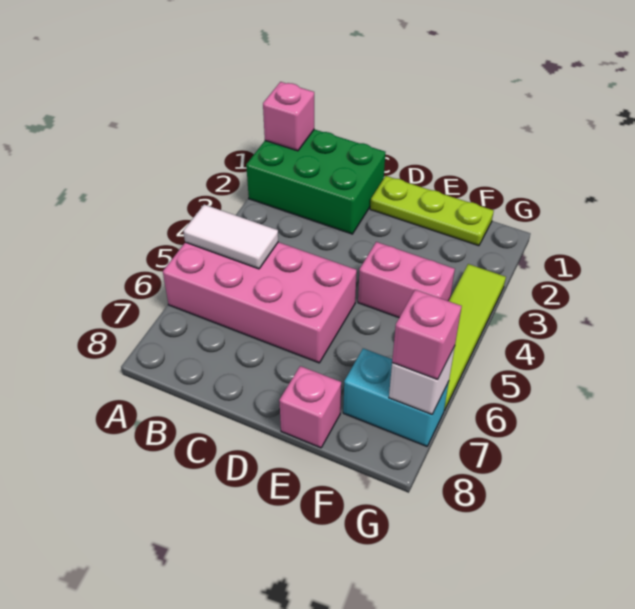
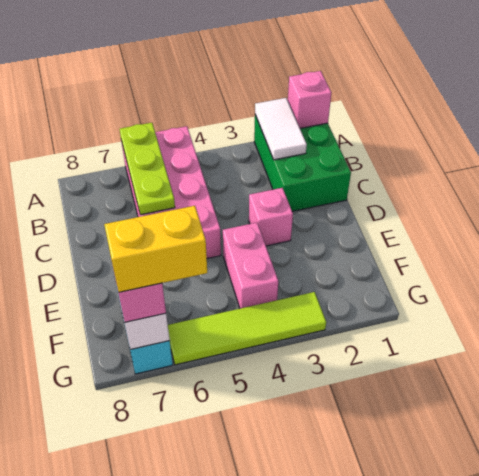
white 1x2 tile [184,205,278,269] -> white 1x2 tile moved to [255,98,307,160]
lime 1x3 plate [370,176,494,246] -> lime 1x3 plate moved to [120,123,175,215]
pink 1x1 brick [279,366,341,448] -> pink 1x1 brick moved to [249,188,293,246]
none -> yellow 1x2 brick [104,206,207,292]

